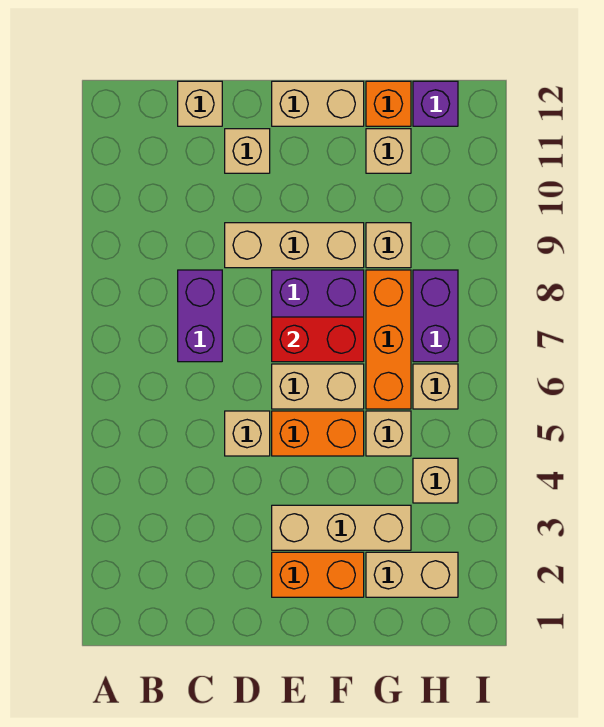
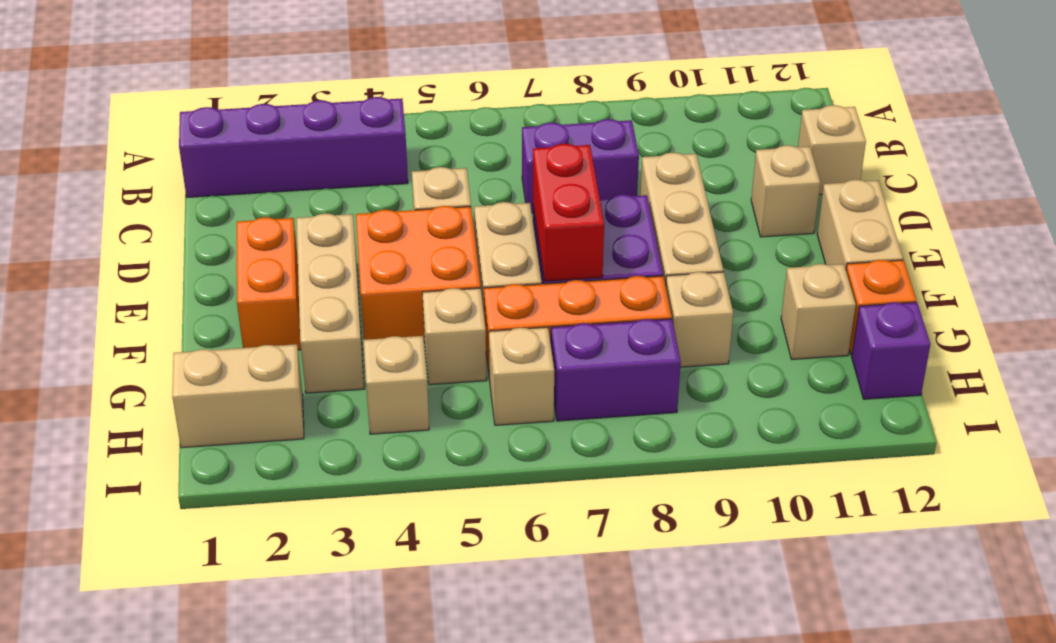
none -> purple 1x4 brick [179,97,408,198]
orange 1x2 brick [272,411,364,456] -> orange 2x2 brick [356,206,481,341]
tan 1x2 brick [366,552,458,597] -> tan 1x2 brick turned to [172,344,304,448]

